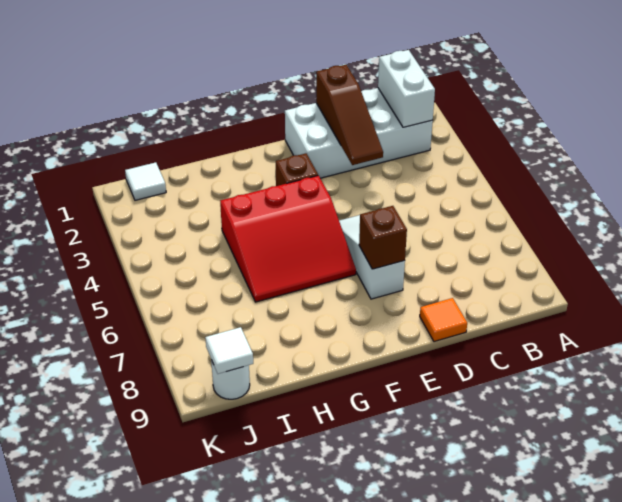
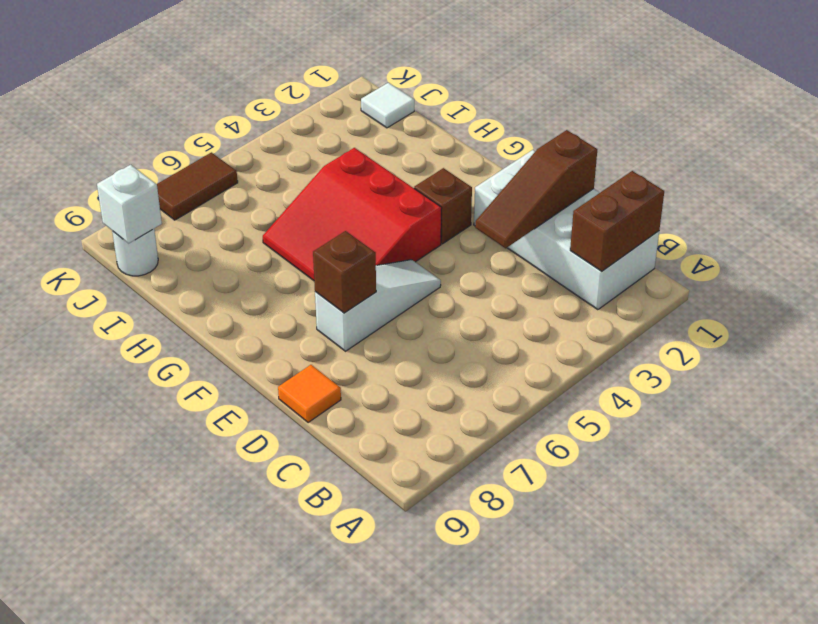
white 1x2 brick [378,50,435,127] -> brown 1x2 brick [570,171,664,271]
white 1x1 tile [205,327,253,374] -> white 1x1 brick [97,165,162,243]
none -> brown 1x2 tile [157,152,238,220]

